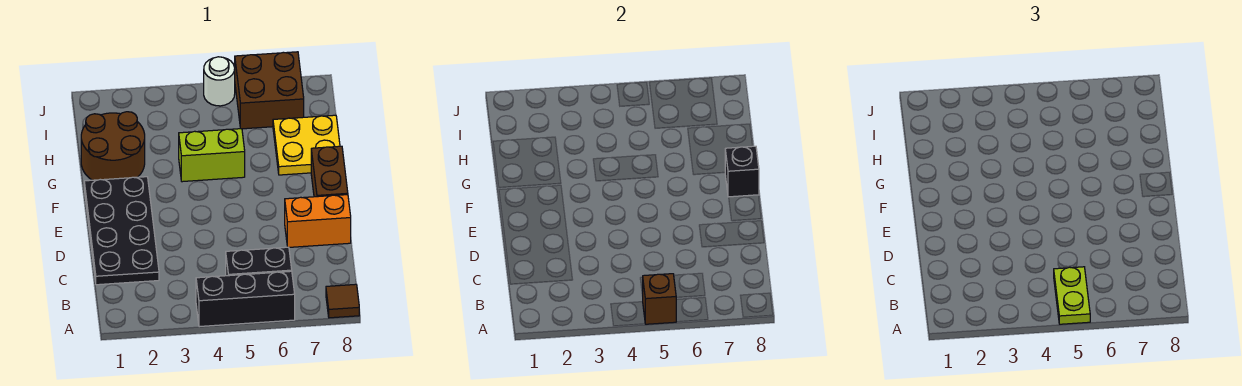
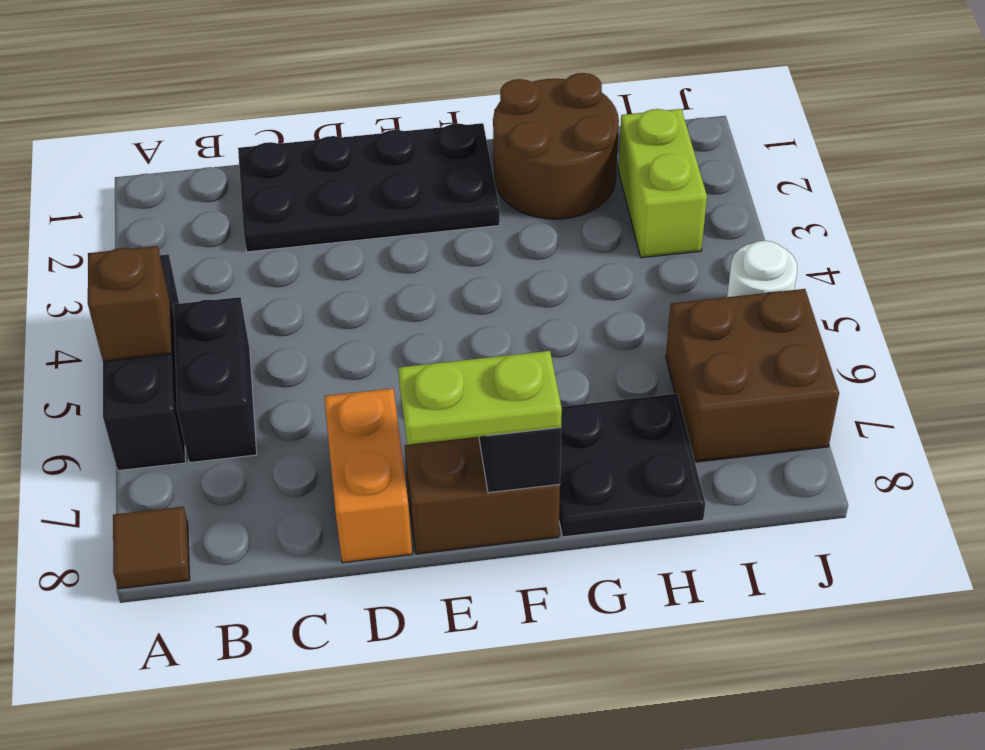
lime 1x2 plate [1054,267,1090,324] -> lime 1x2 plate moved to [398,351,562,445]
lime 1x2 brick [179,129,245,182] -> lime 1x2 brick moved to [618,109,707,258]
yellow 2x2 plate [273,115,340,175] -> black 2x2 plate [559,394,705,537]

